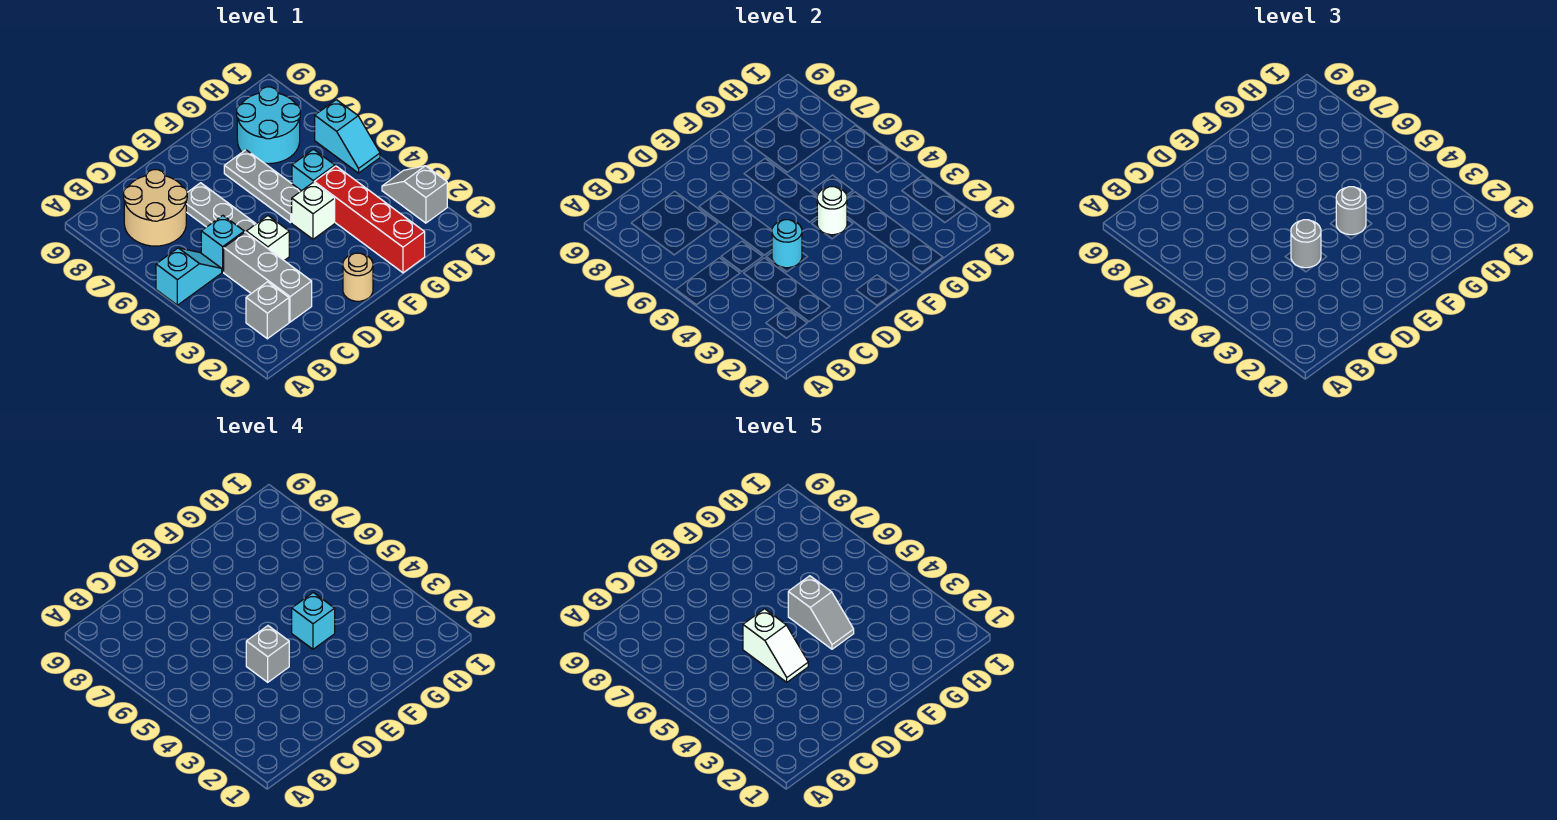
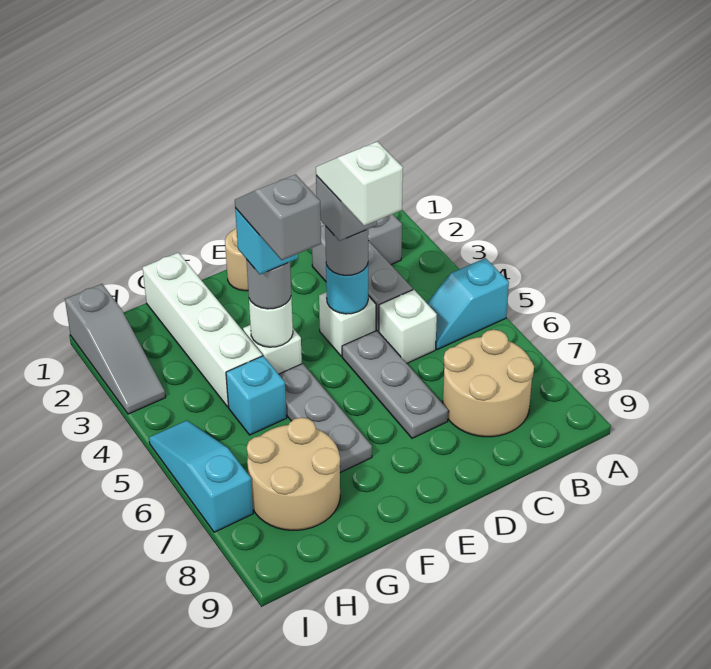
cyan 1x1 brick [201,216,244,272] -> white 1x1 brick [379,290,437,363]
red 1x4 brick [314,166,425,273] -> white 1x4 brick [142,252,262,407]
cyan 2x2 round brick [237,87,300,164] -> tan 2x2 round brick [247,417,340,530]
grey 1x2 slope [382,166,447,223] -> grey 1x3 slope [65,284,166,414]
cyan 1x2 slope [315,100,380,173] -> cyan 1x3 slope [149,421,253,532]

